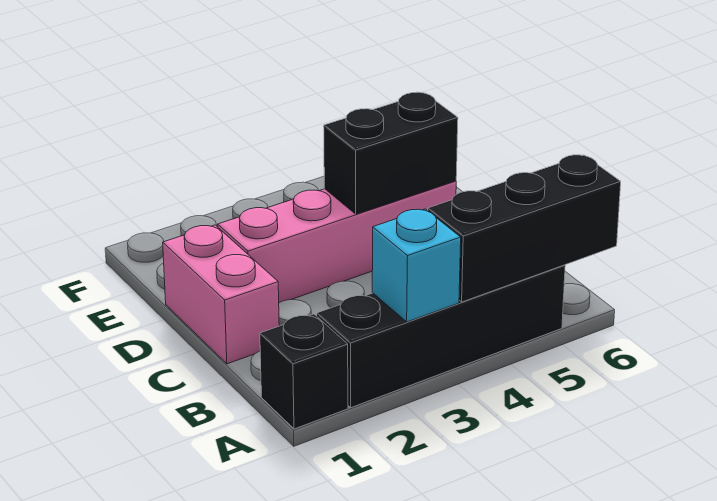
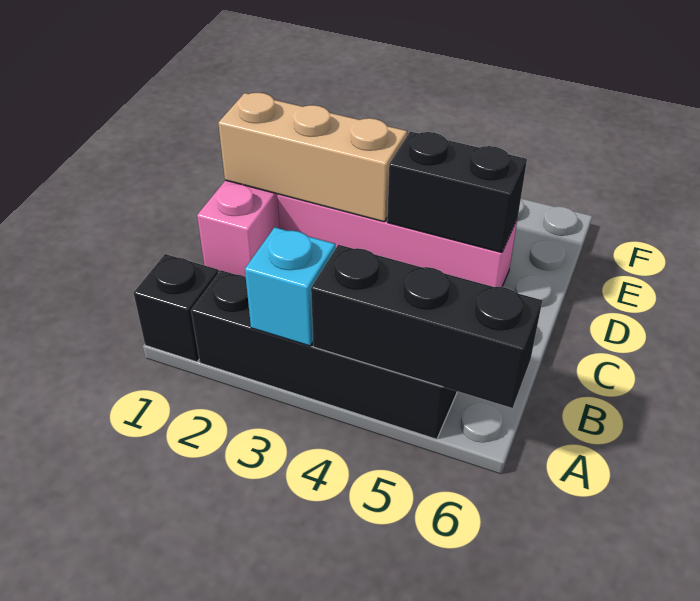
none -> tan 1x3 brick [218,93,407,222]

